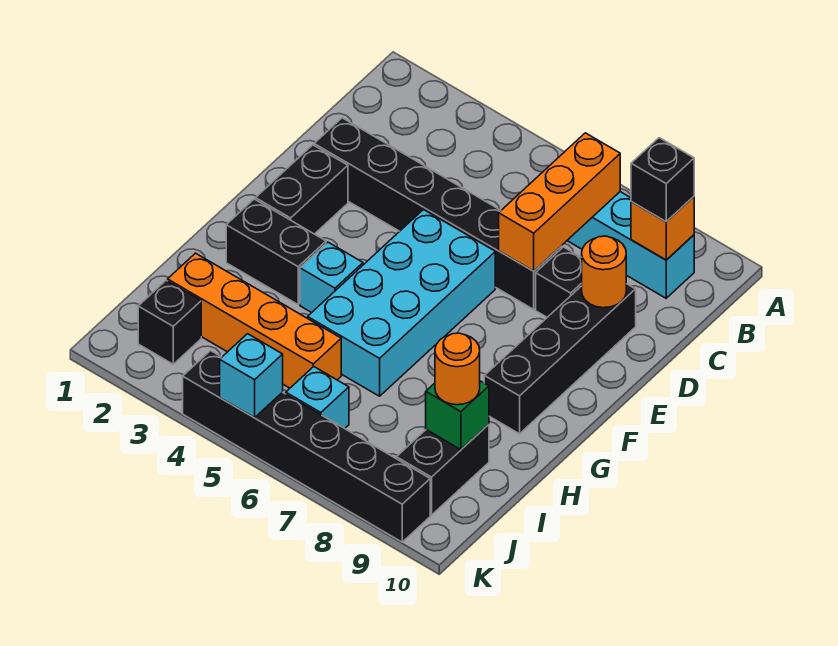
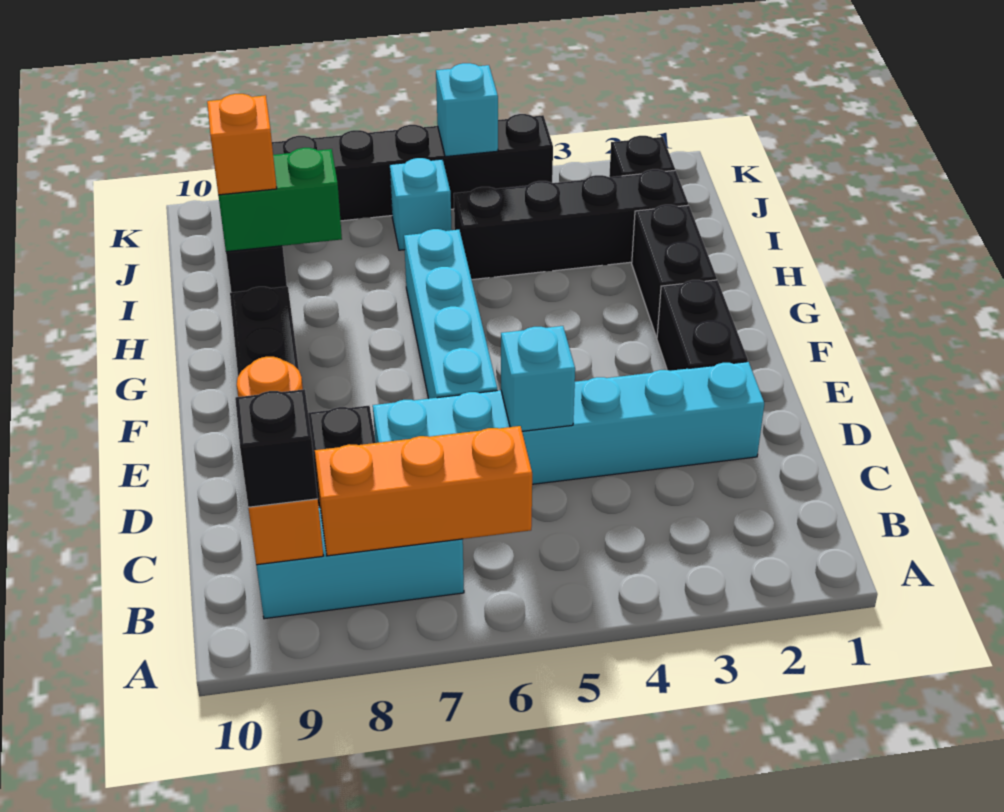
orange 1x3 brick [499,133,620,271] -> orange 1x3 brick turned to [315,426,532,556]
black 1x6 brick [314,118,562,309] -> cyan 1x6 brick [373,362,764,484]
cyan 2x4 brick [308,210,495,396] -> cyan 1x4 brick [404,229,497,399]
black 1x2 brick [226,199,326,304] -> black 1x2 brick turned to [632,205,717,337]
cyan 1x1 brick [300,242,363,313] -> cyan 1x1 brick moved to [501,326,575,431]
orange 1x4 brick [168,253,341,388] -> black 1x4 brick [454,169,688,280]
green 1x1 brick [426,381,489,450] -> green 1x2 brick [218,148,342,252]
orange 1x1 round brick [435,333,480,405] -> orange 1x1 brick [207,94,277,195]

